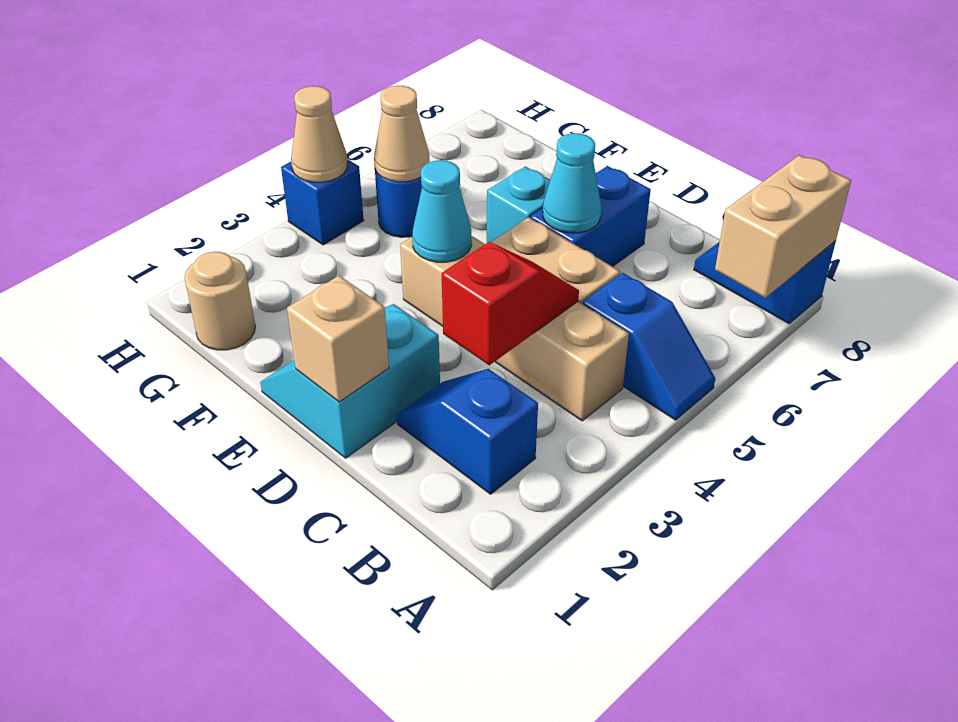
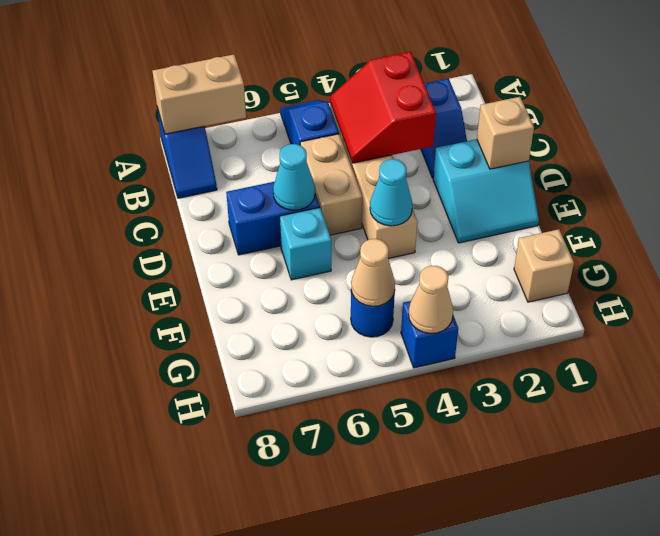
red 1x2 slope [442,242,579,365] -> red 2x2 slope [330,52,436,163]
tan 1x1 round brick [184,252,255,350] -> tan 1x1 brick [514,229,574,302]

